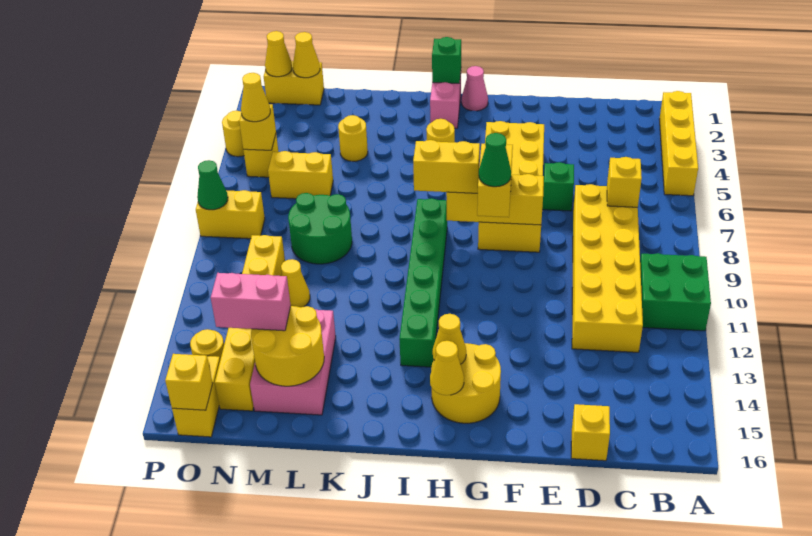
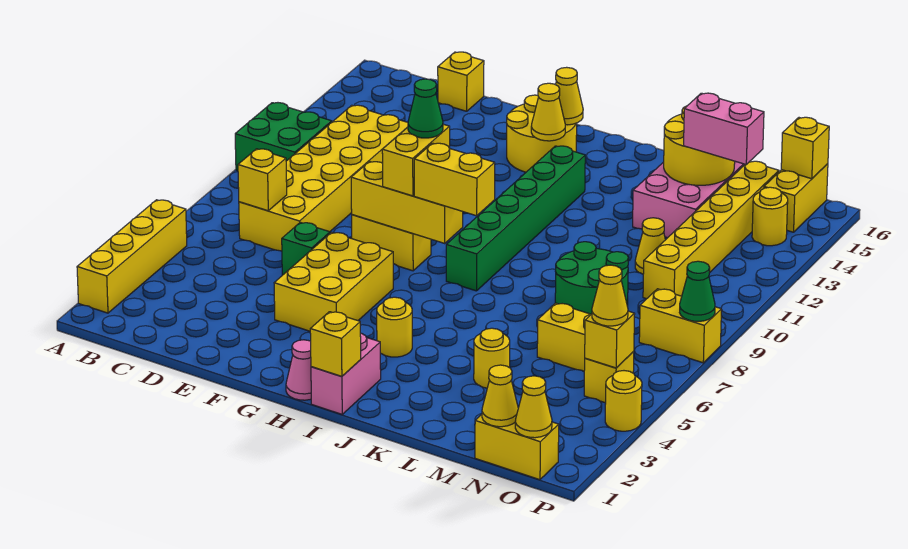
green 1x1 brick [432,37,461,83] -> yellow 1x1 brick [310,312,361,377]

